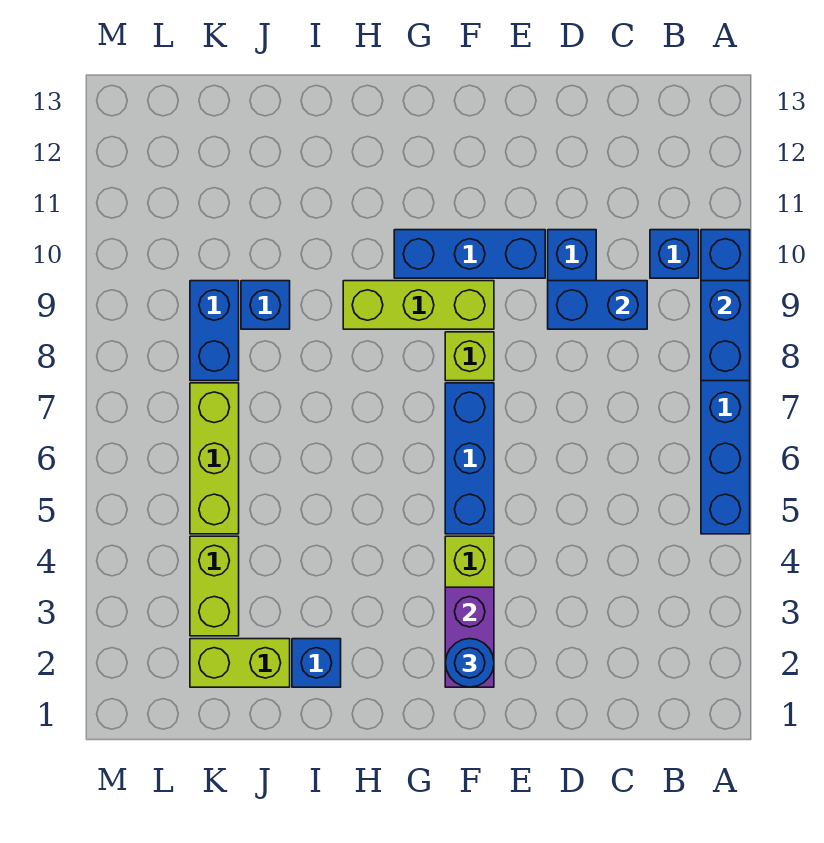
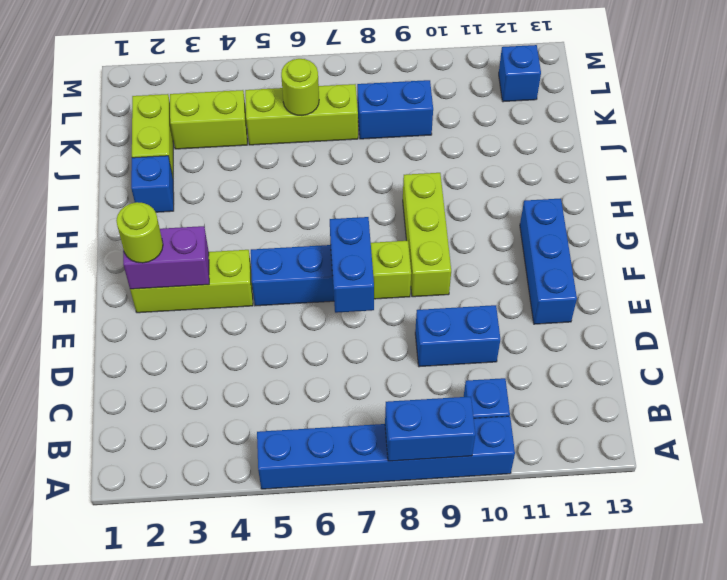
blue 1x2 brick [548,281,647,329] -> blue 1x2 brick moved to [330,217,374,313]
blue 1x3 brick [394,230,545,278] -> blue 1x3 brick moved to [520,198,577,324]
blue 1x1 round brick [445,639,494,687] -> lime 1x1 round brick [116,202,163,263]
blue 1x1 brick [241,281,290,329] -> blue 1x1 brick moved to [499,45,541,102]
none -> lime 1x1 round brick [281,59,319,116]

